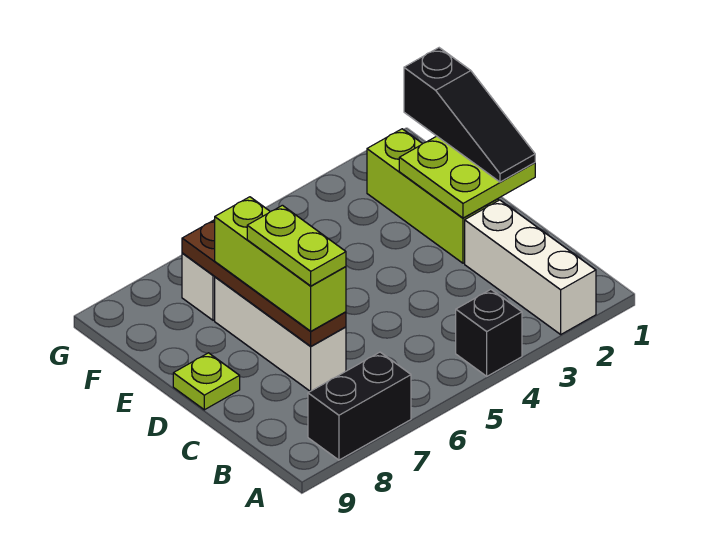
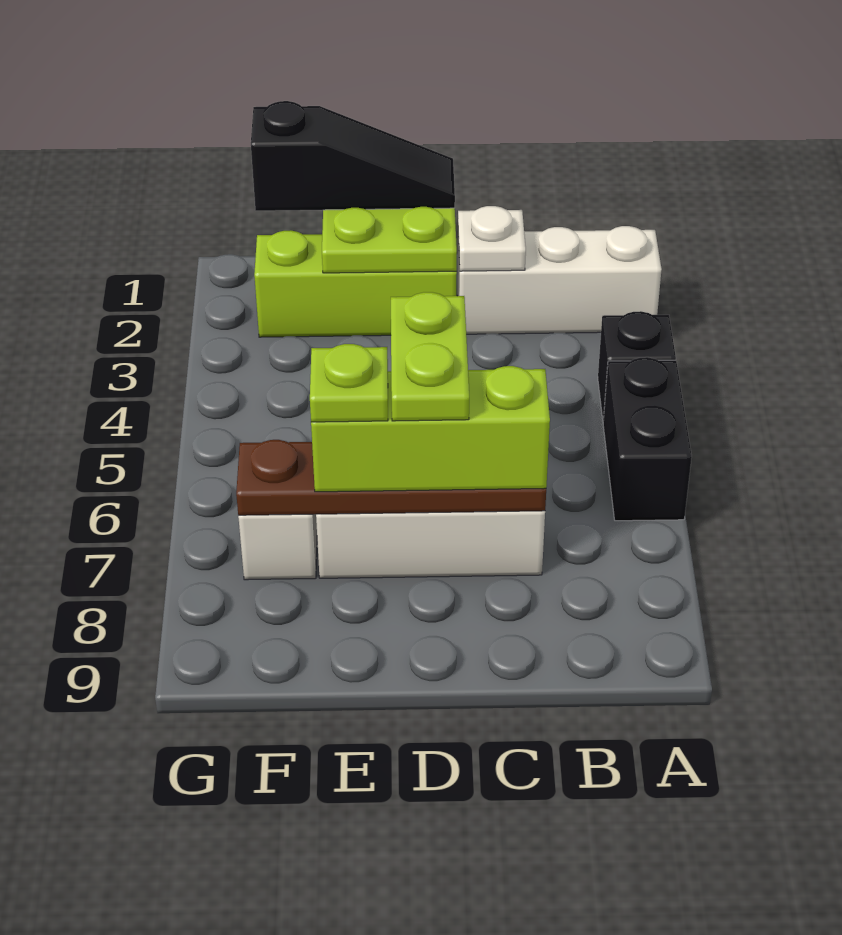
black 1x2 brick [308,352,411,460] -> black 1x2 brick moved to [603,357,692,521]
none -> white 1x1 plate [458,206,526,271]
lime 1x2 plate [247,205,346,286] -> lime 1x2 plate turned to [391,292,469,421]
lime 1x1 plate [173,353,240,410] -> lime 1x1 plate moved to [310,344,388,422]

